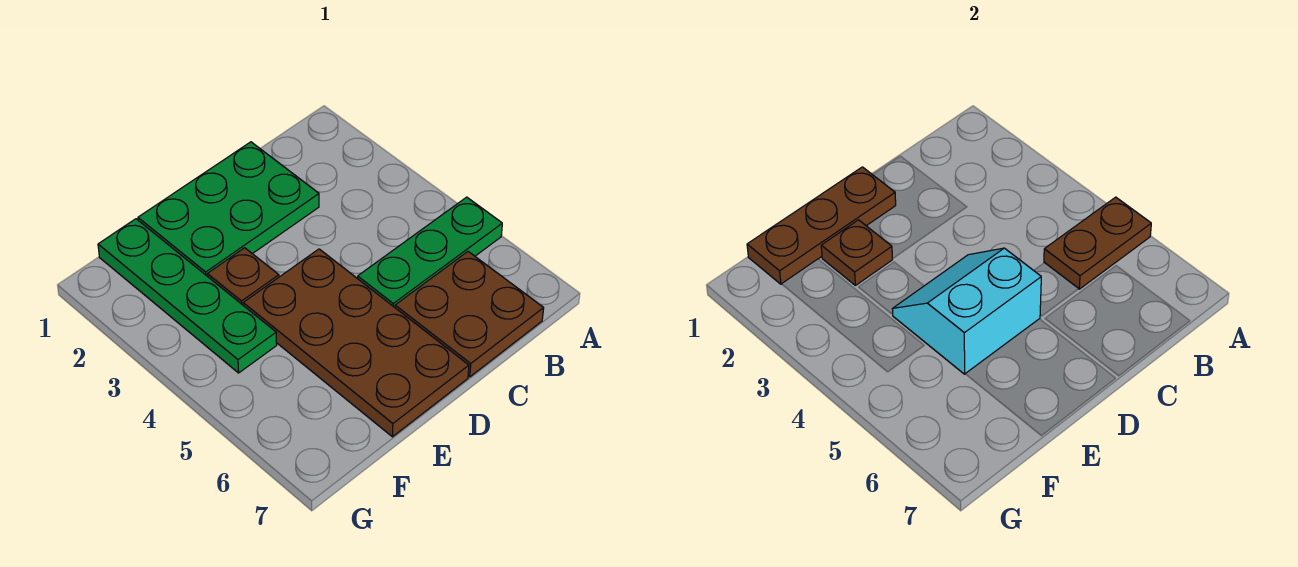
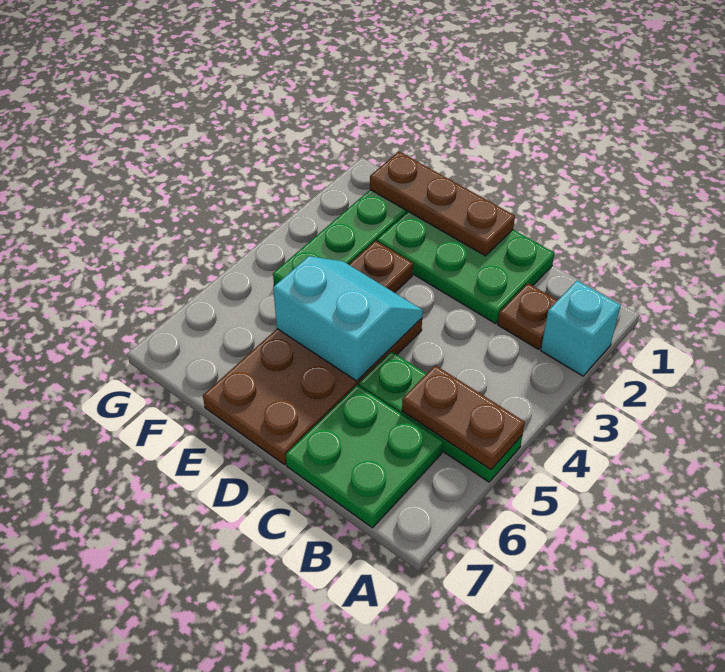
none -> cyan 1x1 brick [541,281,621,376]
brown 2x2 plate [395,252,544,377] -> green 2x2 plate [286,385,443,528]
brown 1x1 plate [821,220,892,285] -> brown 1x1 plate moved to [498,283,558,349]

